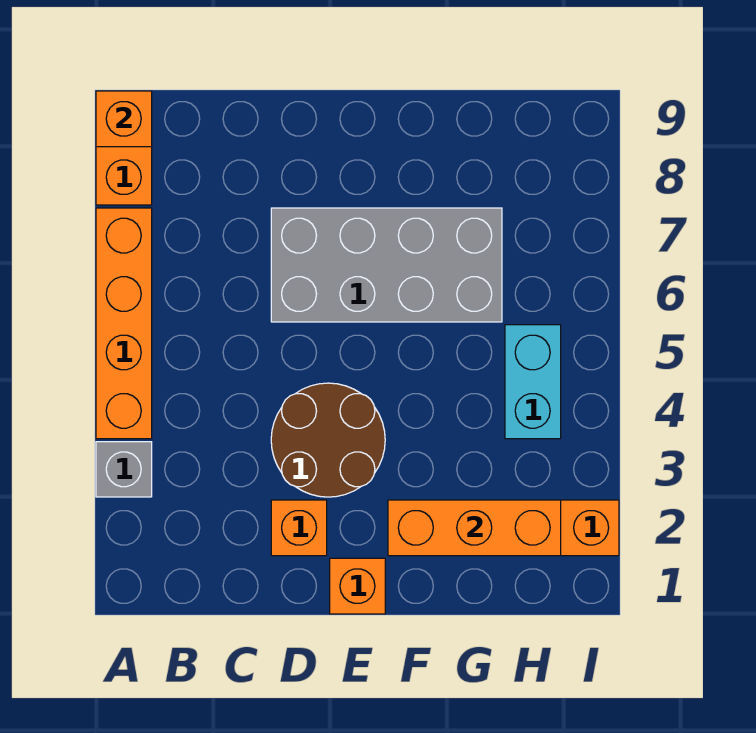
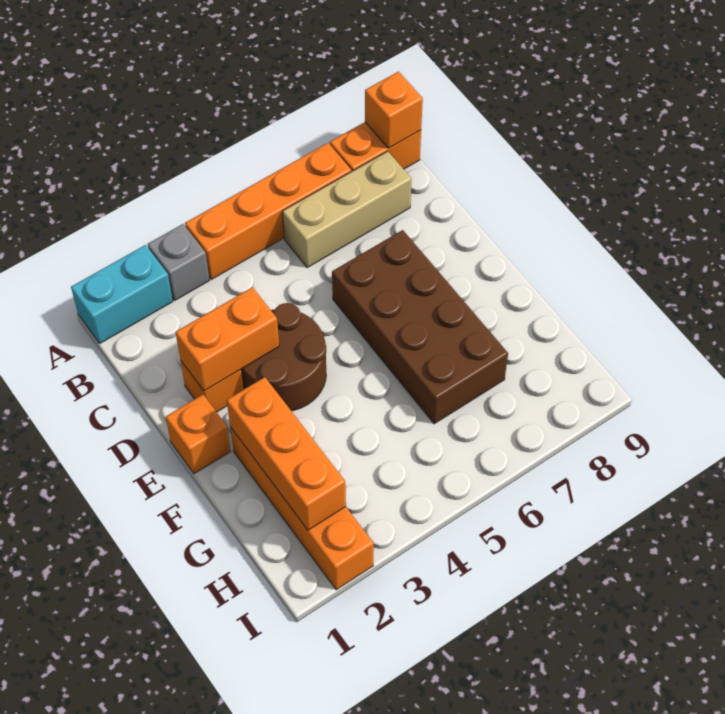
none -> tan 1x3 brick [282,151,412,268]
none -> orange 1x2 brick [176,287,279,391]
grey 2x4 brick [271,208,502,322] -> brown 2x4 brick [332,230,508,424]
cyan 1x2 brick [505,325,561,439] -> cyan 1x2 brick moved to [71,245,173,344]

